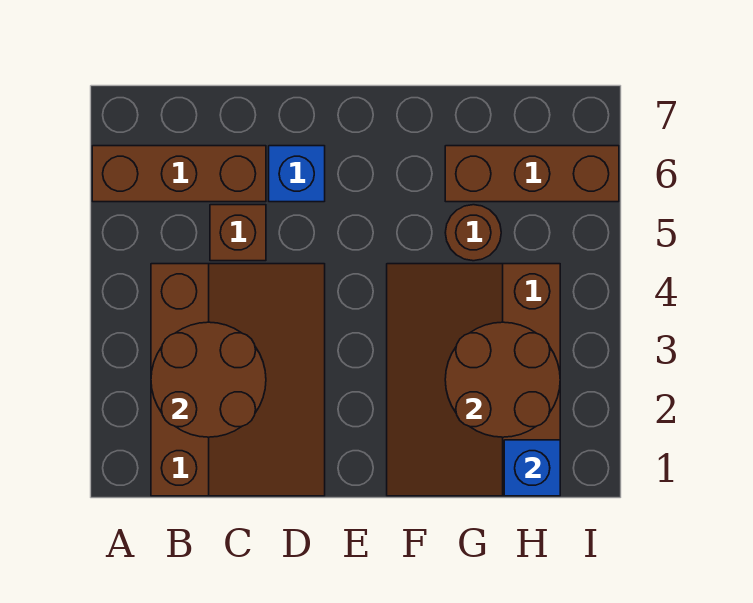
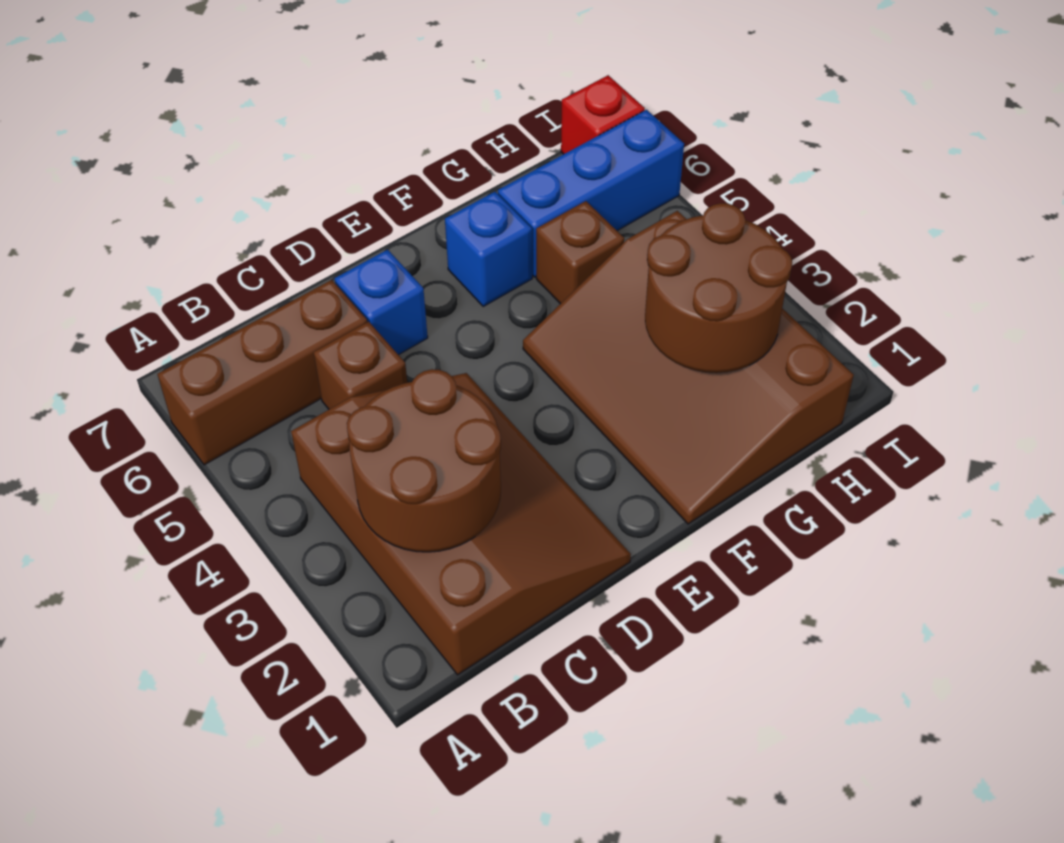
brown 1x1 round brick [445,205,501,261] -> brown 1x1 brick [536,201,624,304]
brown 1x3 brick [445,146,619,202] -> blue 1x3 brick [498,110,684,277]
blue 1x1 brick [504,440,560,496] -> blue 1x1 brick moved to [445,192,532,307]
none -> red 1x1 brick [561,75,645,154]

